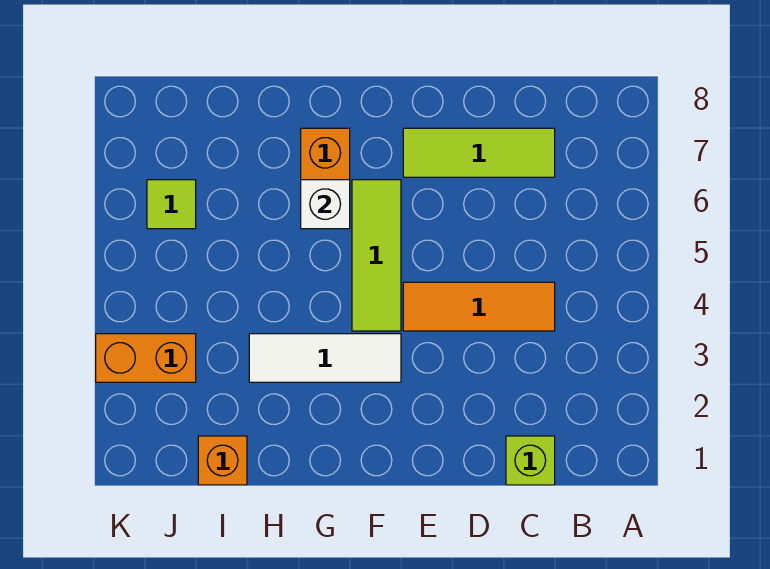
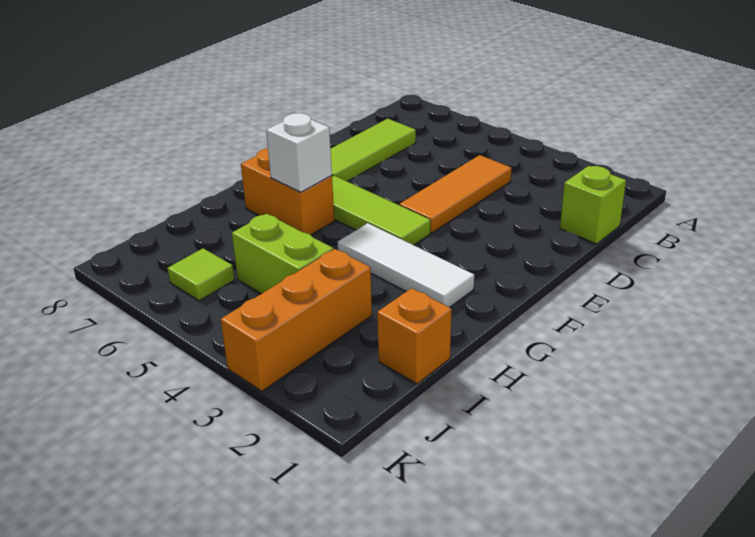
white 1x3 tile [249,334,401,382] -> white 1x3 tile turned to [338,223,474,307]
none -> lime 1x2 brick [232,214,333,294]
orange 1x2 brick [96,334,196,382] -> orange 1x3 brick [221,249,372,391]

